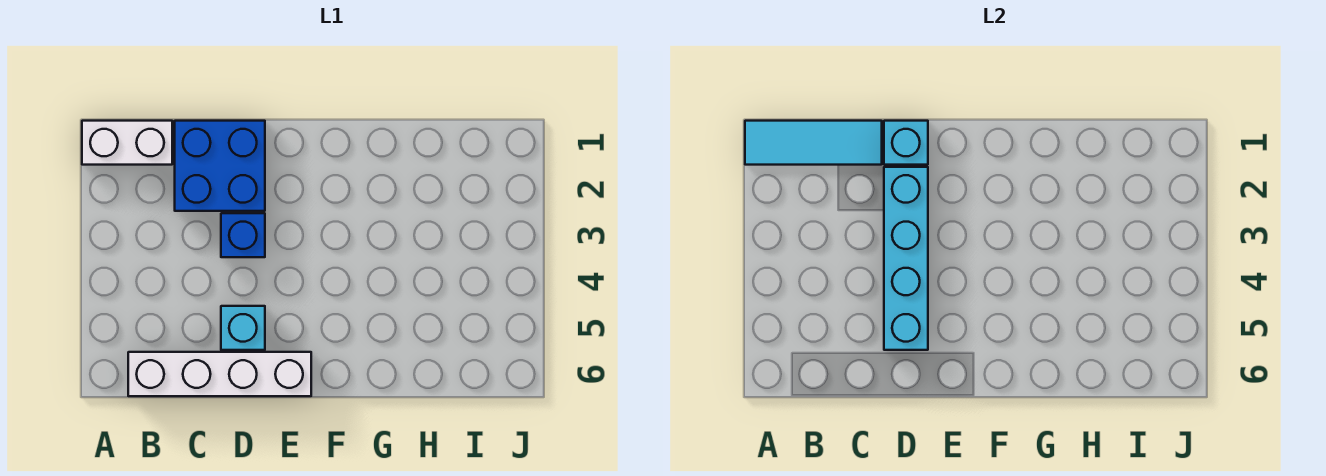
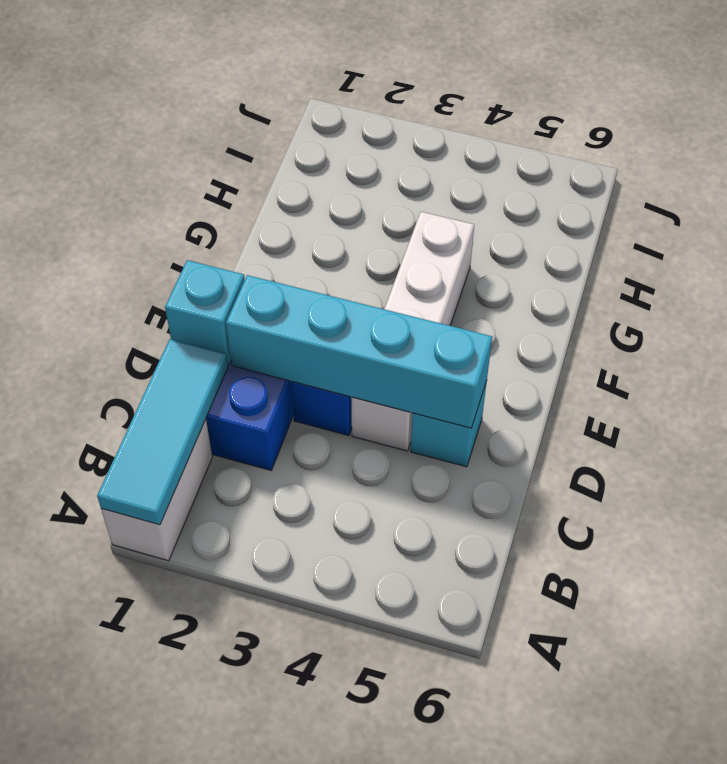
white 1x4 brick [128,352,311,396] -> white 1x4 brick moved to [351,212,474,451]

